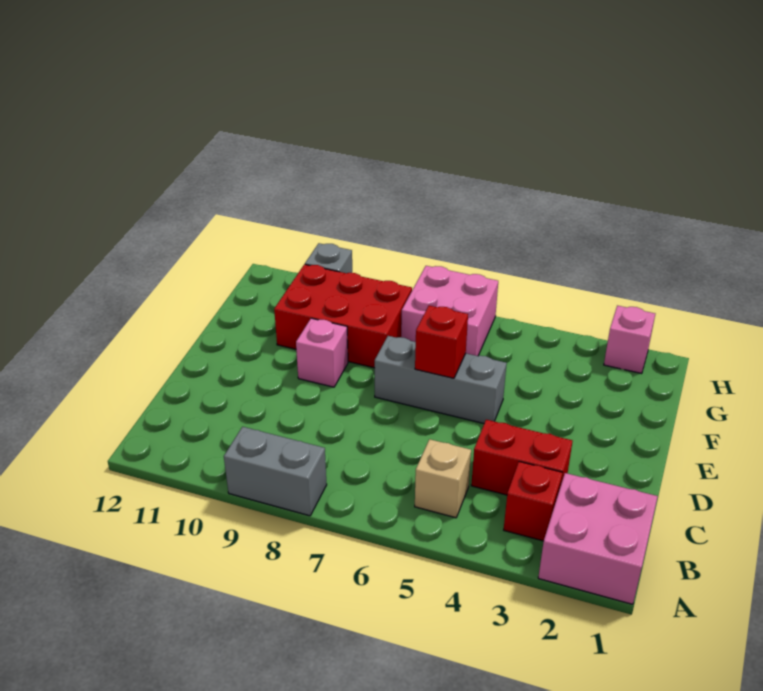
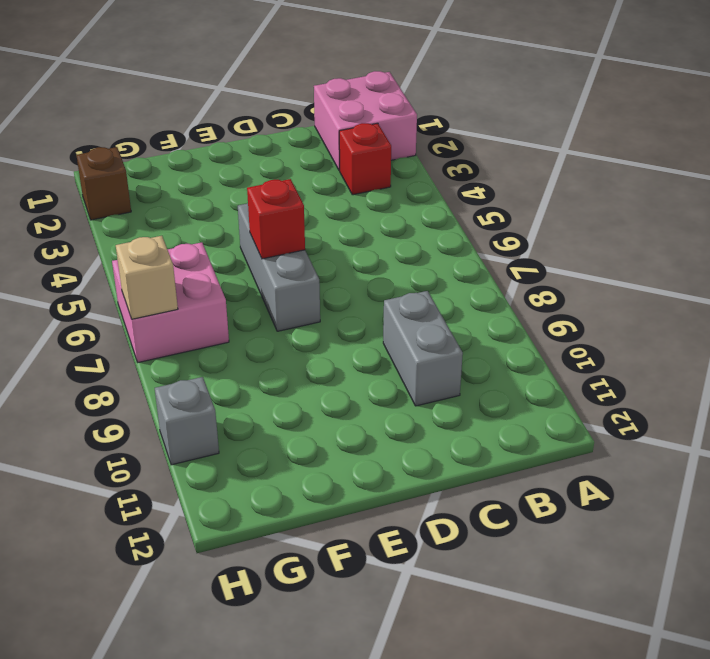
grey 1x2 brick [224,427,327,516] -> grey 1x2 brick moved to [383,291,463,406]
tan 1x1 brick [415,439,471,518] -> tan 1x1 brick moved to [116,236,178,319]
red 1x2 brick [471,420,572,495] -> none
pink 1x1 brick [296,318,348,387] -> none
red 2x3 brick [274,264,412,368] -> none
pink 1x1 brick [604,306,655,374] -> brown 1x1 brick [76,147,131,220]

